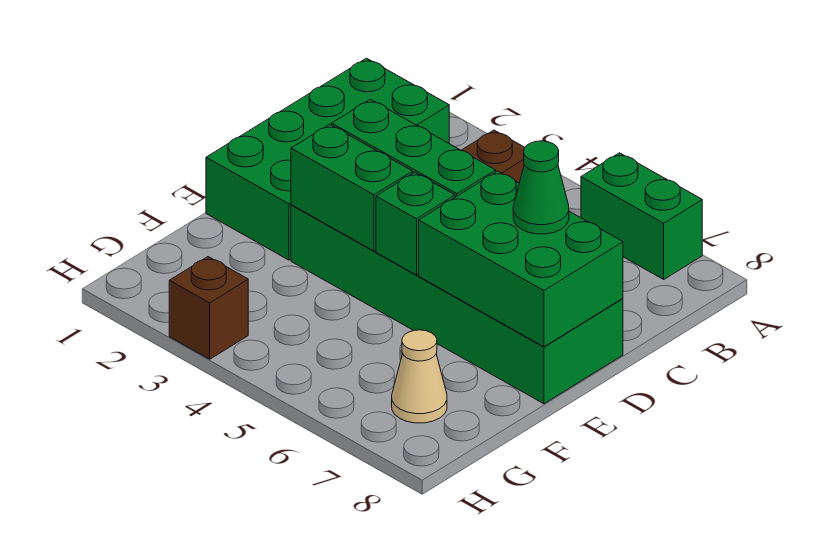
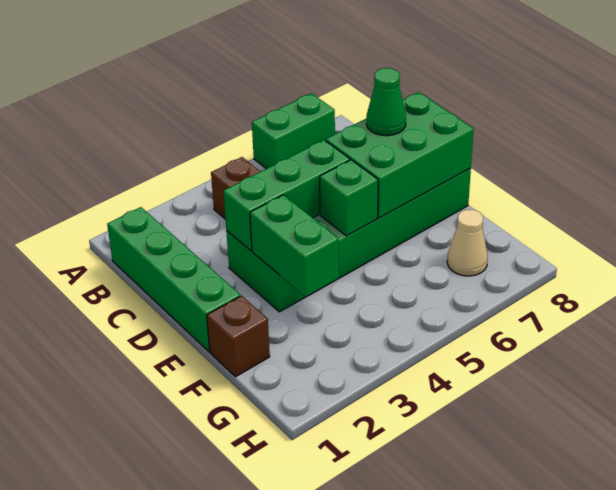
green 2x4 brick [206,58,449,260] -> green 1x4 brick [107,207,240,352]
green 1x2 brick [291,124,413,251] -> green 1x2 brick turned to [250,195,339,297]
brown 1x1 brick [169,257,248,359] -> brown 1x1 brick moved to [207,296,270,377]

